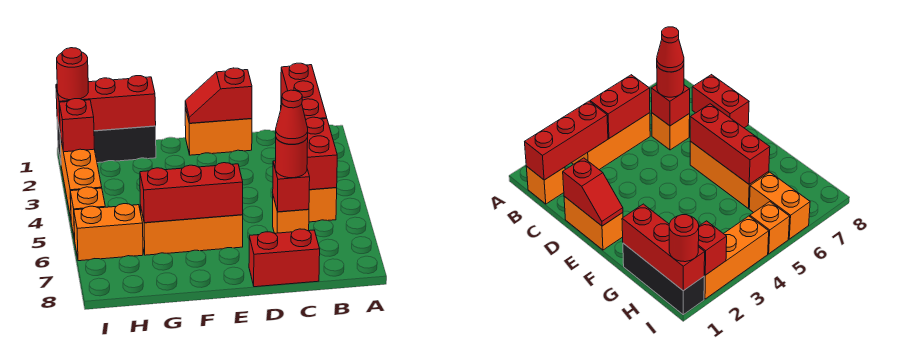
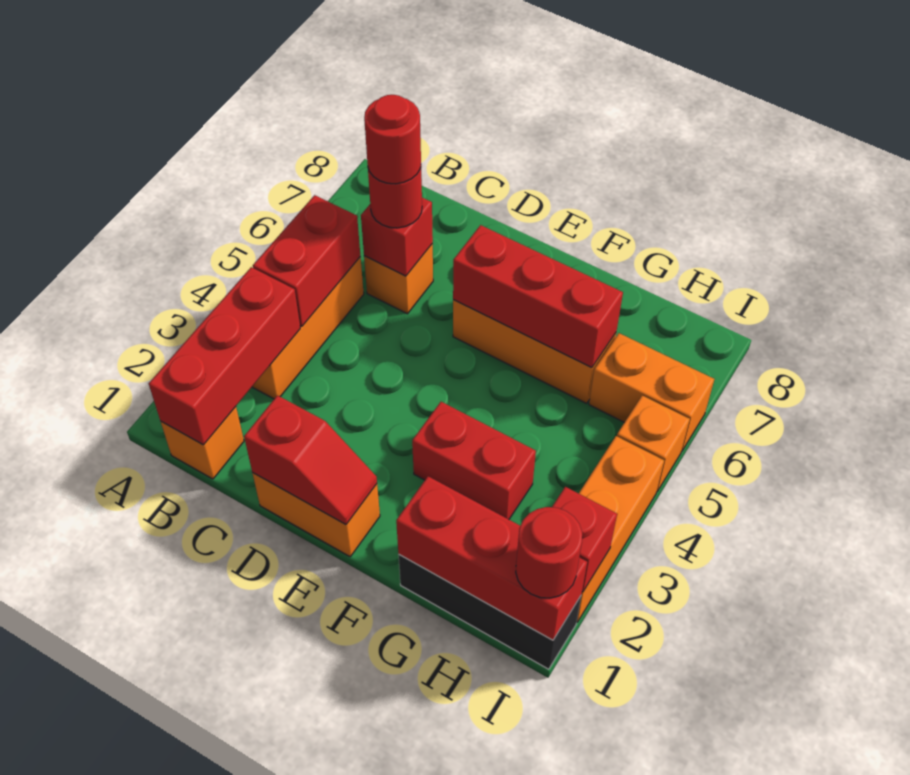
red 1x1 cone [276,90,308,144] -> red 1x1 round brick [364,95,421,184]
red 1x2 brick [249,229,320,287] -> red 1x2 brick moved to [412,402,536,519]

